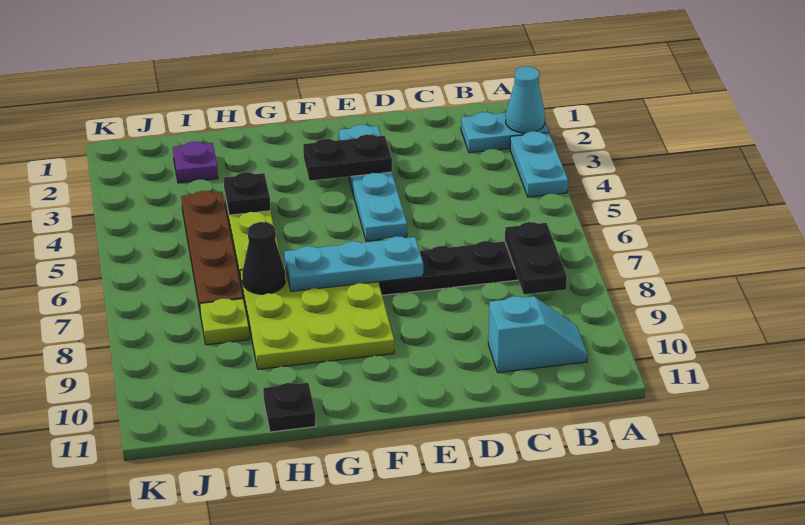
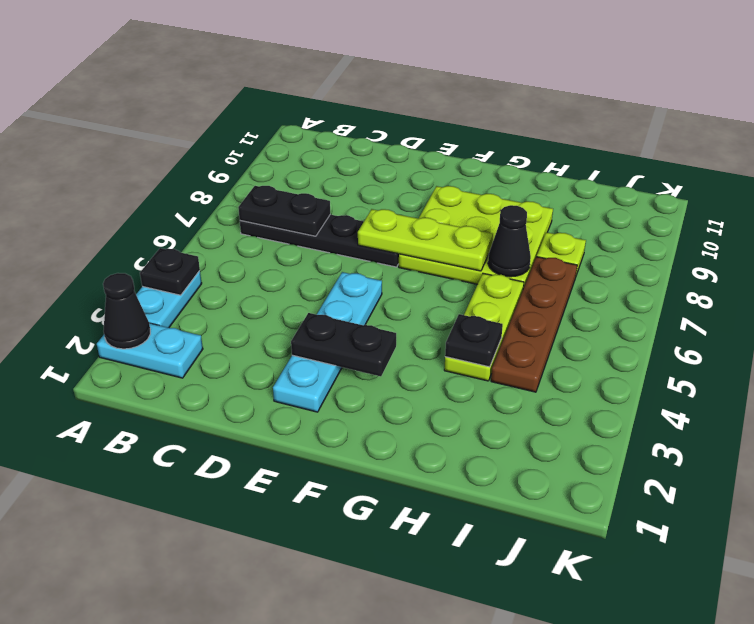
cyan 1x1 cone [506,66,545,133] -> black 1x1 cone [103,273,150,349]
black 1x2 plate [505,222,567,294] -> black 1x2 plate turned to [238,186,330,236]
cyan 1x2 slope [488,296,587,373] -> none
cyan 1x3 plate [284,236,423,291] -> lime 1x3 plate [358,209,493,271]
black 1x1 plate [263,383,316,432] -> black 1x1 plate moved to [140,248,200,295]
purple 1x1 plate [173,142,218,183] -> none

